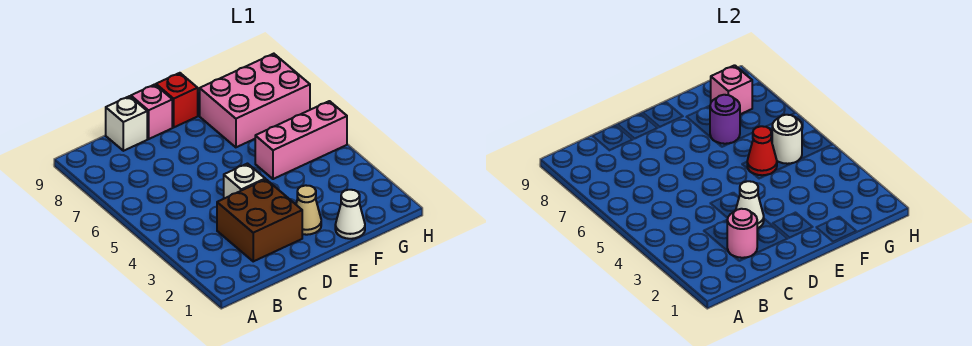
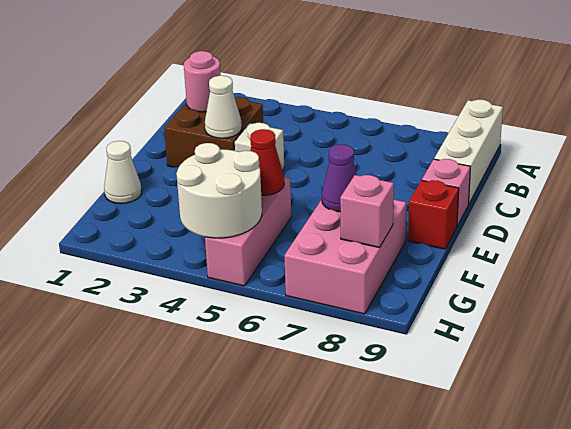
white 1x1 brick [106,96,147,151] -> white 1x3 brick [434,100,503,204]
tan 1x1 cone [296,185,321,235] -> none
purple 1x1 round brick [710,95,740,144] -> purple 1x1 cone [322,145,357,212]
white 1x1 round brick [772,115,802,164] -> white 2x2 round brick [176,143,262,238]

